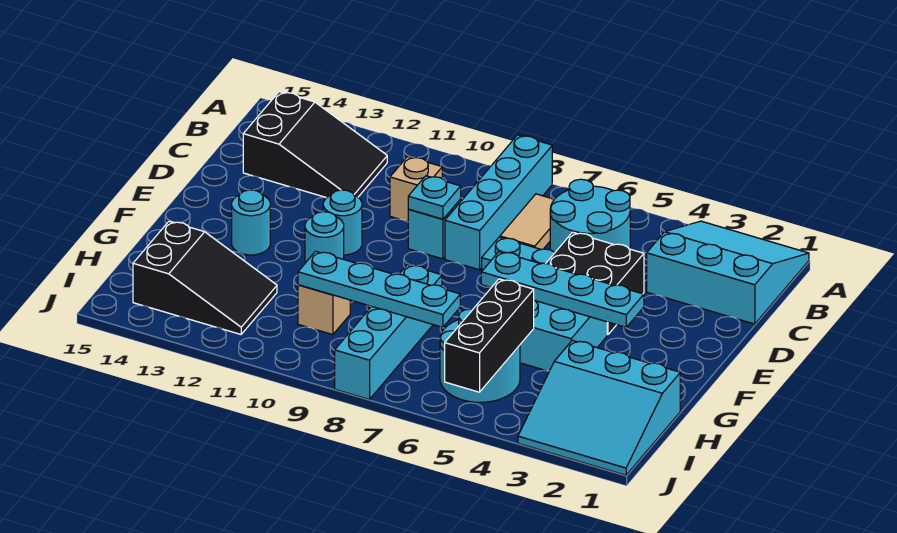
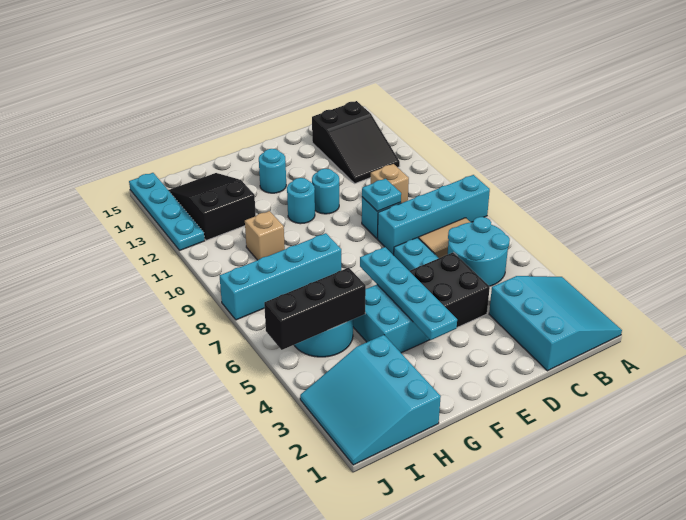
cyan 1x4 plate [298,251,460,327] -> cyan 1x4 plate moved to [129,173,205,250]
black 2x3 slope [133,221,277,334] -> black 2x3 slope turned to [168,173,256,240]

